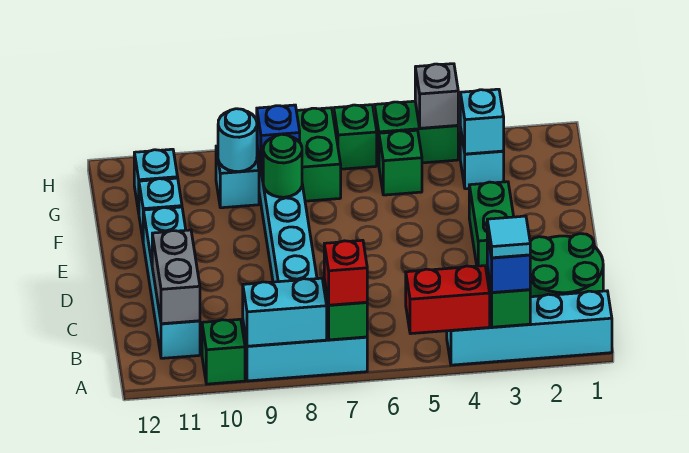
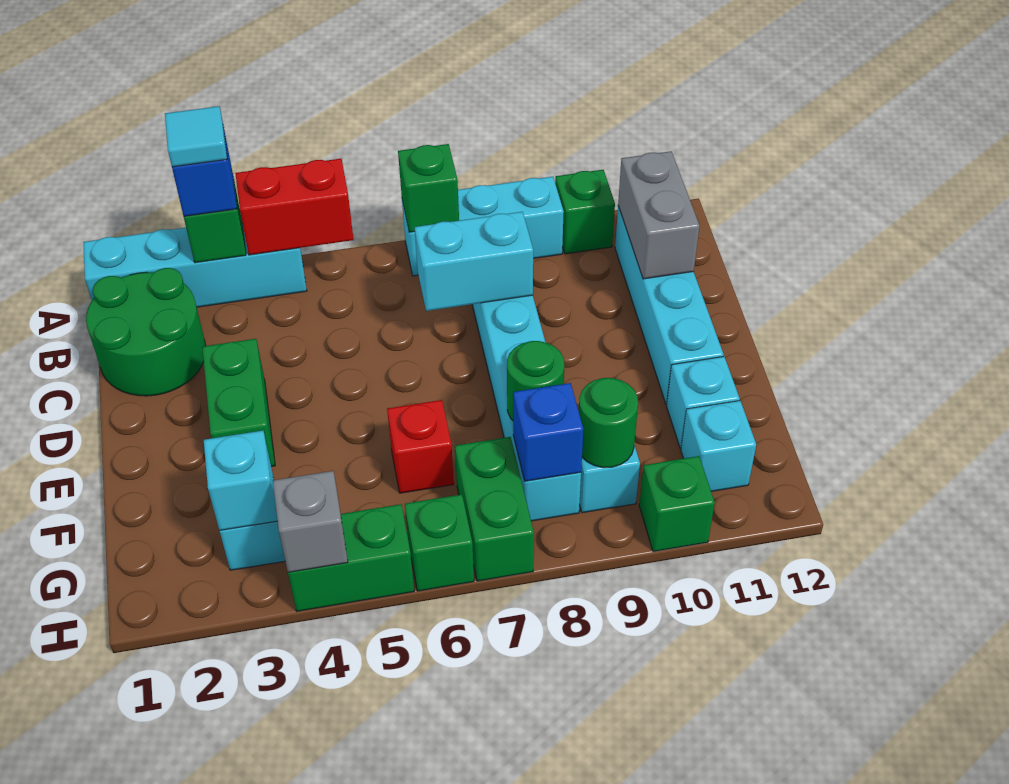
red 1x1 brick [324,240,367,305] -> red 1x1 brick moved to [387,400,454,493]
cyan 1x2 brick [243,278,327,346] -> cyan 1x2 brick moved to [415,212,533,311]
green 1x1 brick [379,130,422,195] -> green 1x1 brick moved to [639,456,715,552]
cyan 1x1 round brick [218,109,257,172] -> green 1x1 round brick [579,378,638,468]

